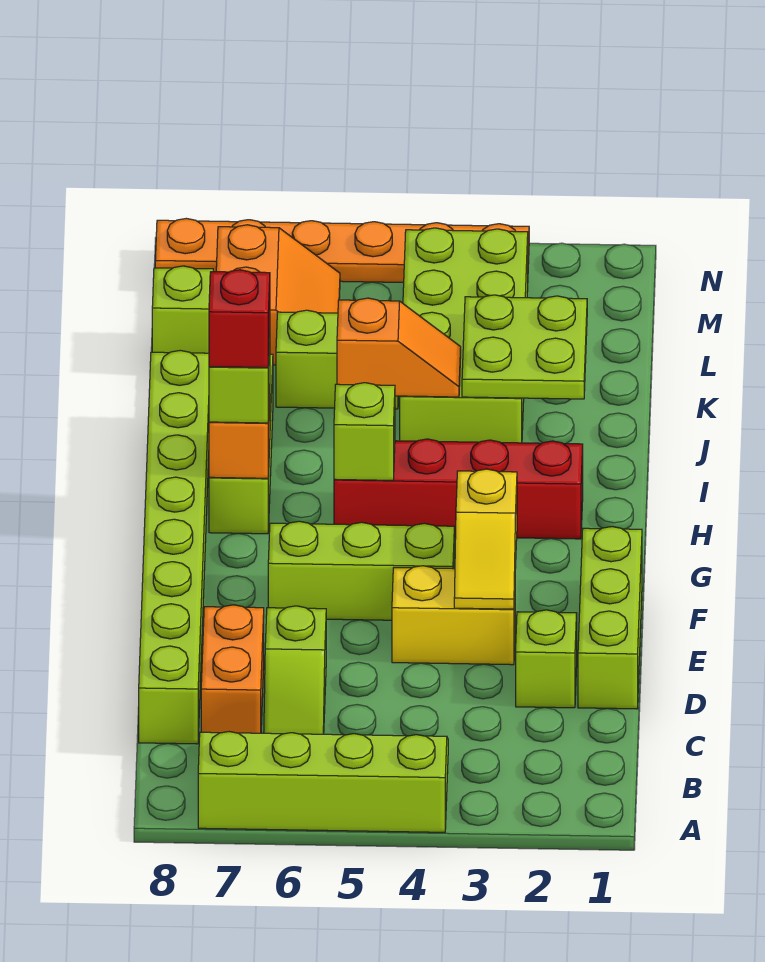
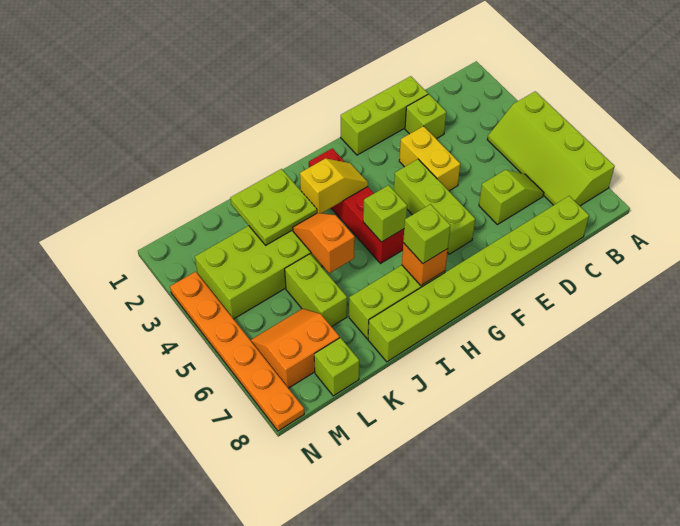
orange 1x2 brick [201,605,264,733] -> none
yellow 1x2 slope [454,469,517,609] -> yellow 1x2 slope moved to [300,158,368,213]
red 1x1 brick [209,270,270,368] -> none

